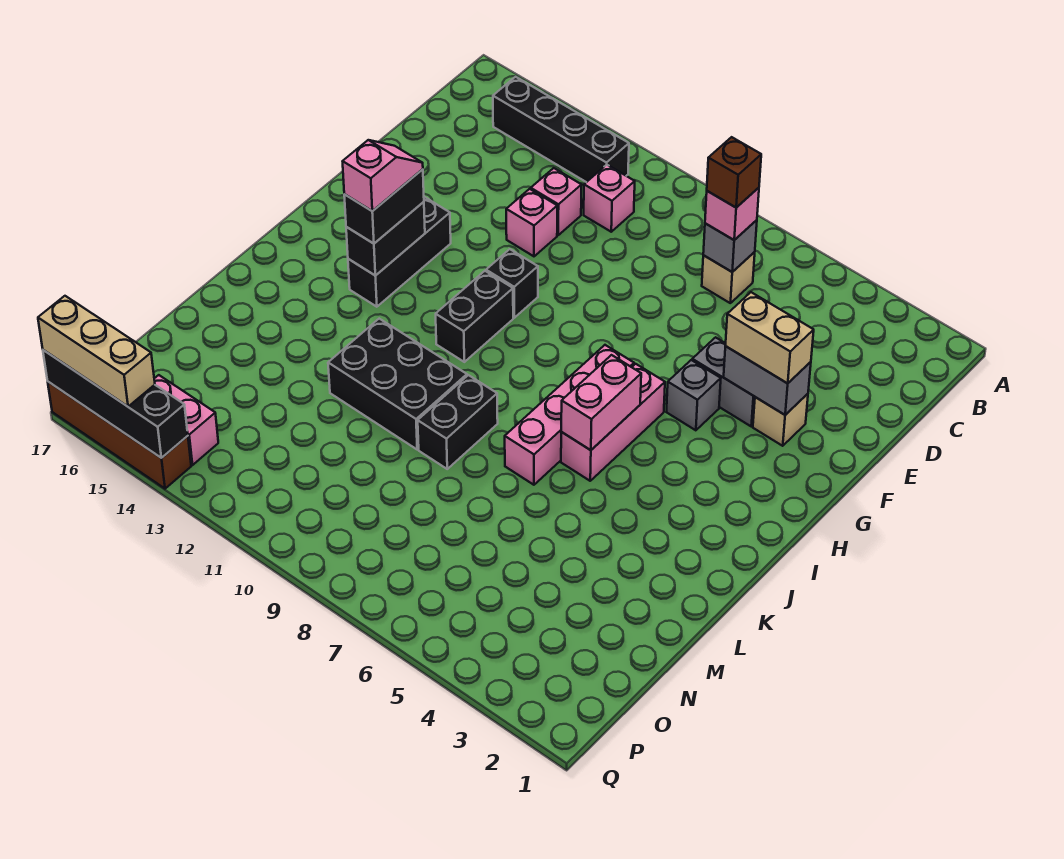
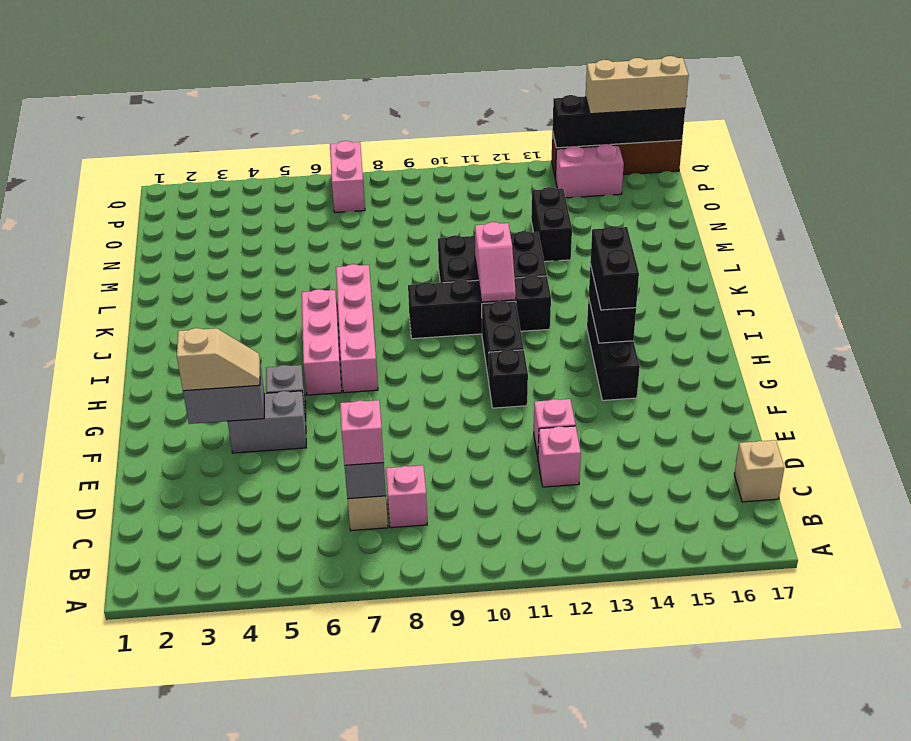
black 1x4 brick [493,77,629,182] -> black 1x4 brick moved to [408,275,551,339]
brown 1x1 brick [707,137,761,208] -> none
pink 1x1 brick [584,165,635,232] -> pink 1x1 brick moved to [386,465,427,528]
tan 1x1 brick [753,394,808,446] -> tan 1x1 brick moved to [734,440,784,502]
tan 1x2 brick [725,292,814,383] -> tan 1x2 slope [177,328,260,391]
pink 1x2 slope [343,140,423,211] -> pink 1x2 slope moved to [475,222,516,302]
pink 1x2 brick [561,355,641,450] -> pink 1x2 brick moved to [330,141,365,212]
black 1x2 brick [418,375,498,469] -> black 1x2 brick moved to [531,187,572,262]

